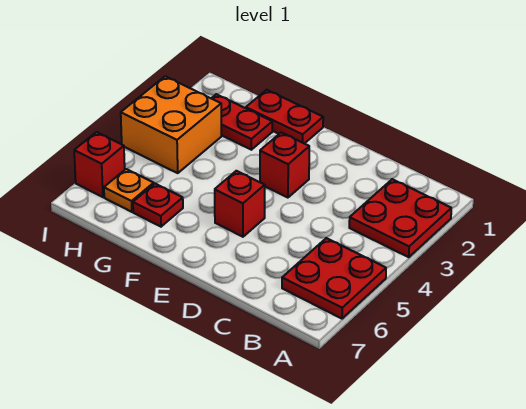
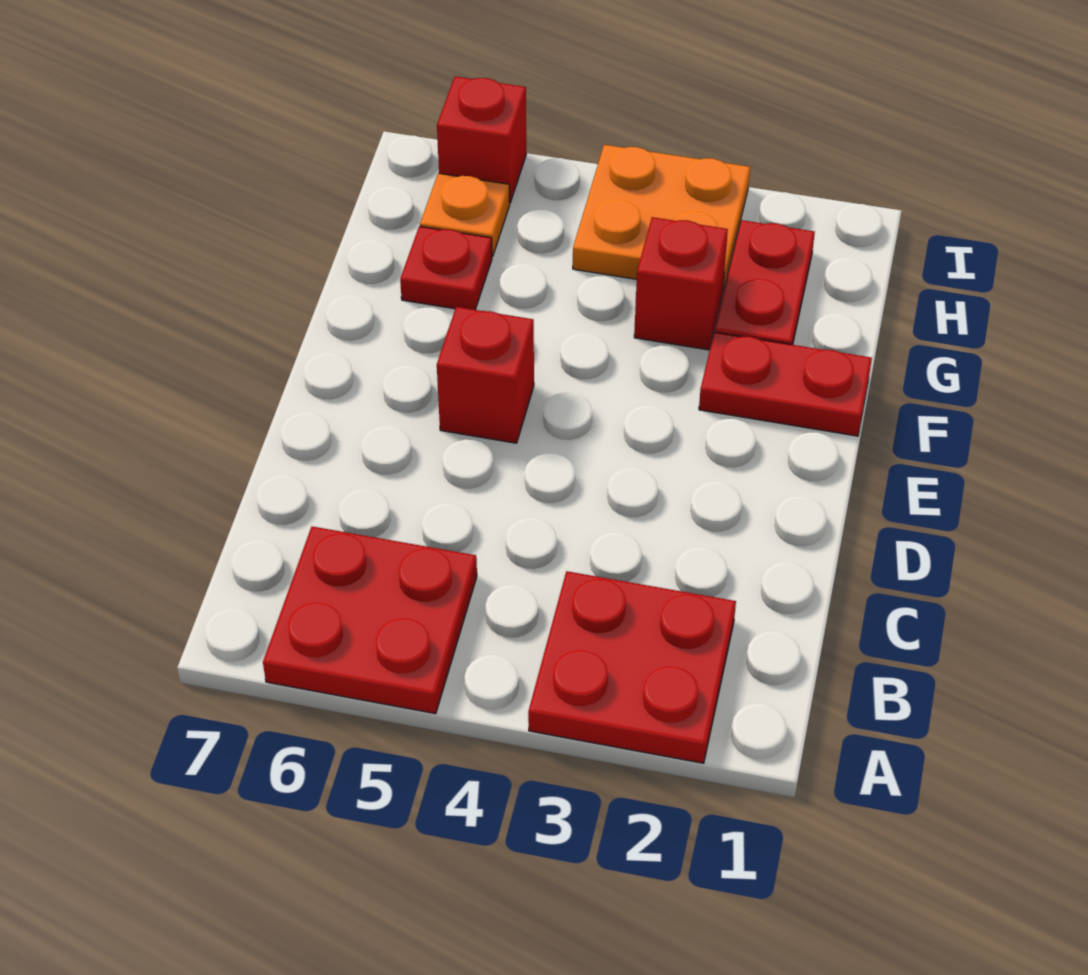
red 1x1 brick [260,133,309,198] -> red 1x1 brick moved to [634,217,728,350]
red 1x2 plate [246,90,323,144] -> red 1x2 plate turned to [699,332,872,436]
orange 2x2 brick [121,76,221,173] -> orange 2x2 plate [573,145,750,291]

